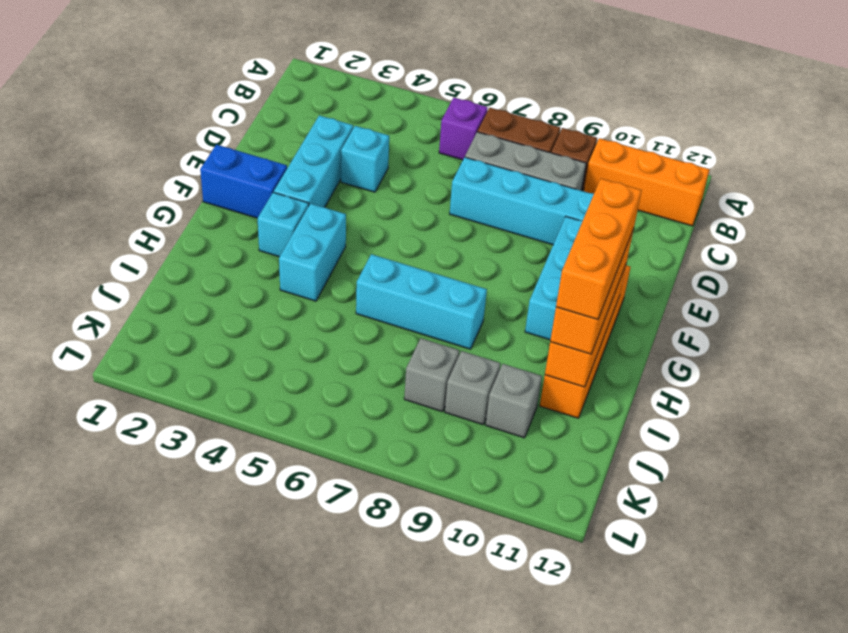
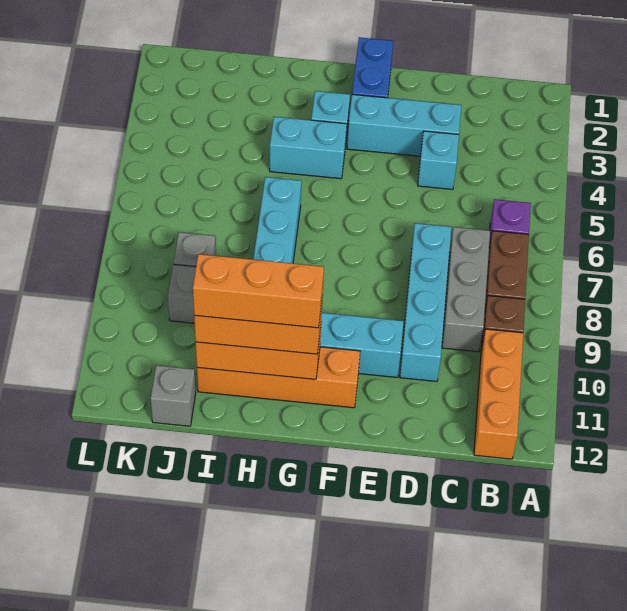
grey 1x1 brick [486,364,542,438] -> grey 1x1 brick moved to [150,365,196,426]

